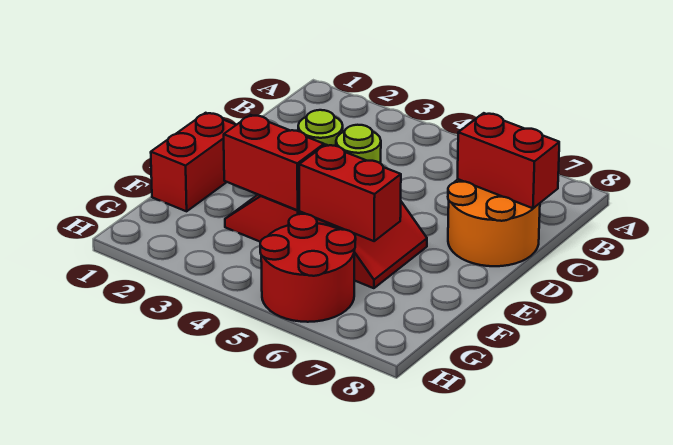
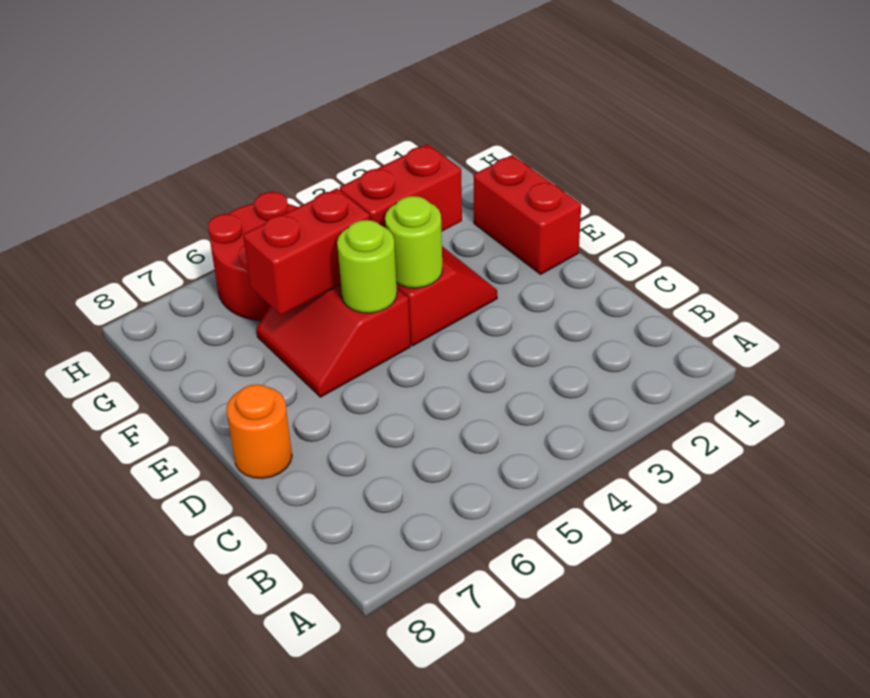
orange 2x2 round brick [448,179,540,266] -> orange 1x1 round brick [226,384,292,479]
red 1x2 brick [458,113,559,208] -> none

